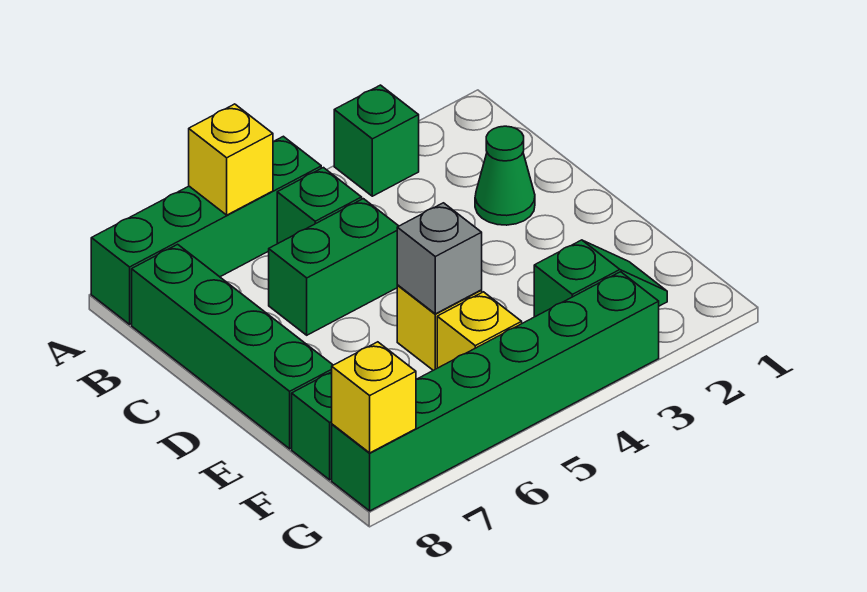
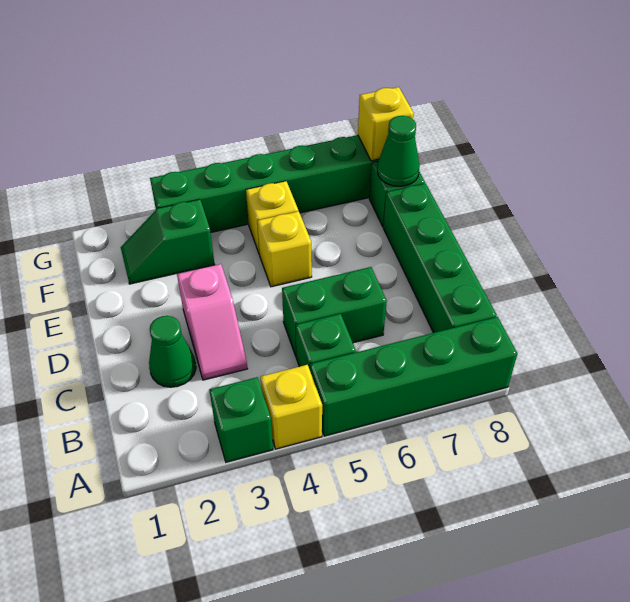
yellow 1x1 brick [189,104,273,215] -> yellow 1x1 brick moved to [260,365,322,449]
none -> pink 1x2 slope [177,264,248,380]
grey 1x1 brick [397,203,482,314] -> none
none -> green 1x1 cone [377,116,420,186]

